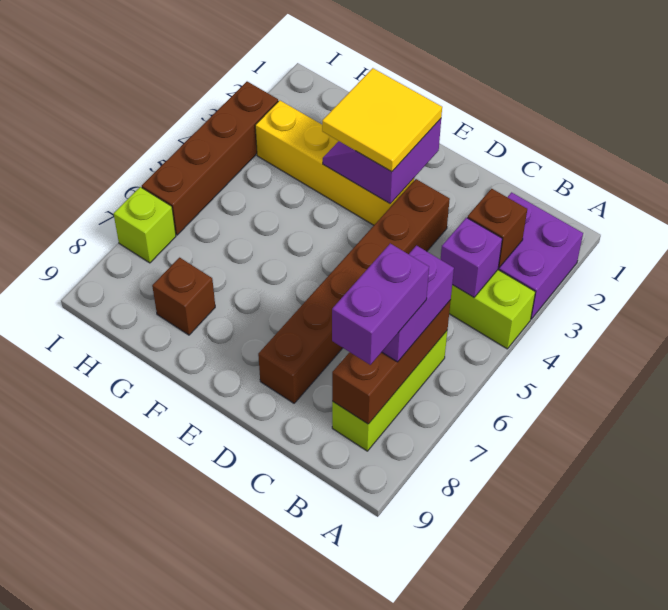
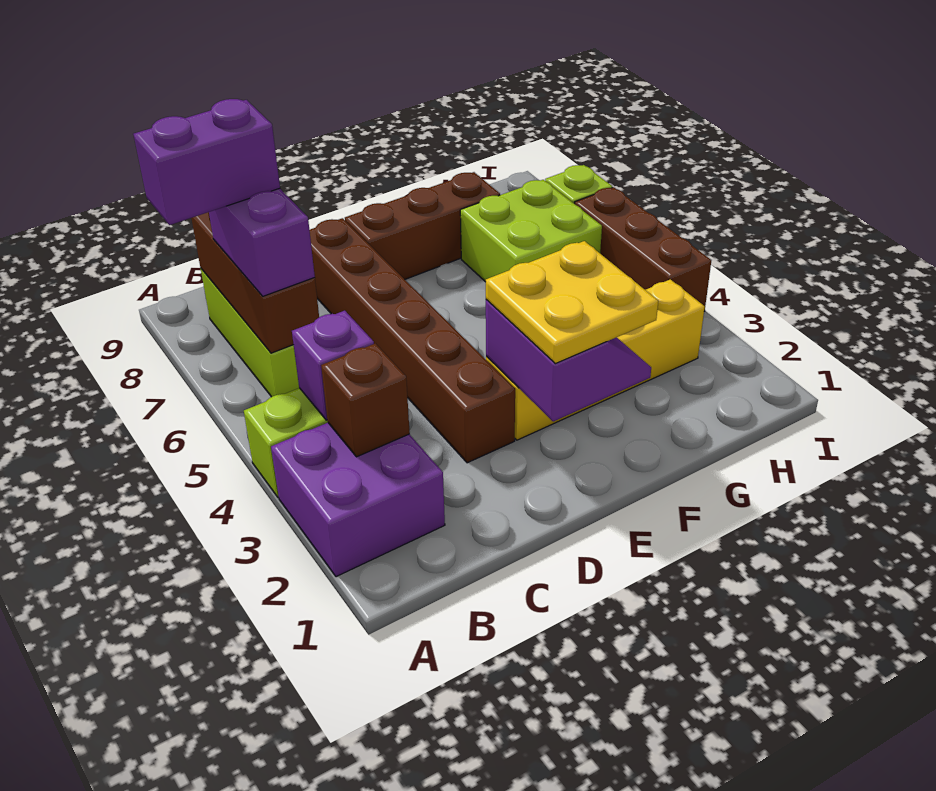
purple 1x2 brick [332,243,429,365] -> purple 1x2 brick turned to [133,99,280,225]
yellow 2x2 tile [322,68,442,172] -> yellow 2x2 plate [486,241,658,364]
none -> lime 2x2 brick [460,180,602,282]
brown 1x1 brick [152,258,215,335] -> brown 1x3 brick [345,172,500,279]
brown 1x4 brick [142,82,278,235] -> brown 1x3 brick [575,187,711,311]

